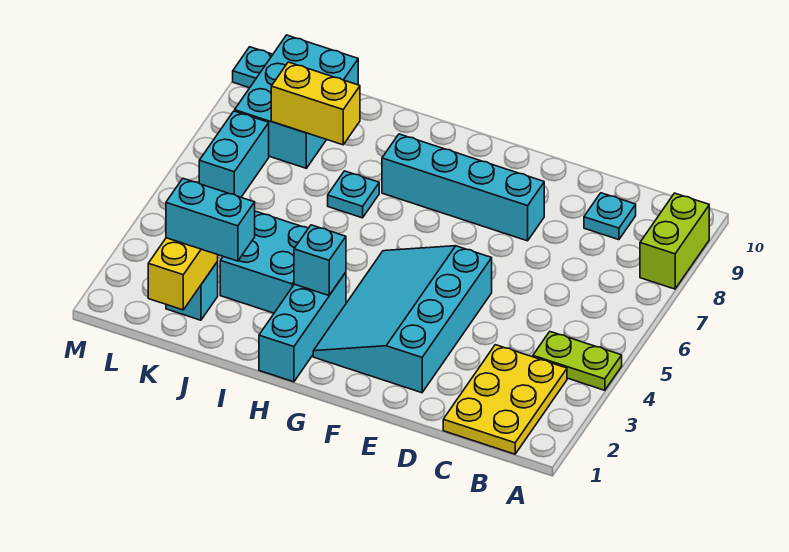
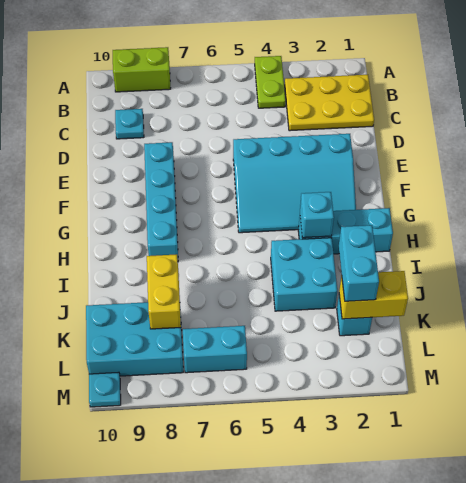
cyan 1x1 plate [328,171,379,218] -> none

